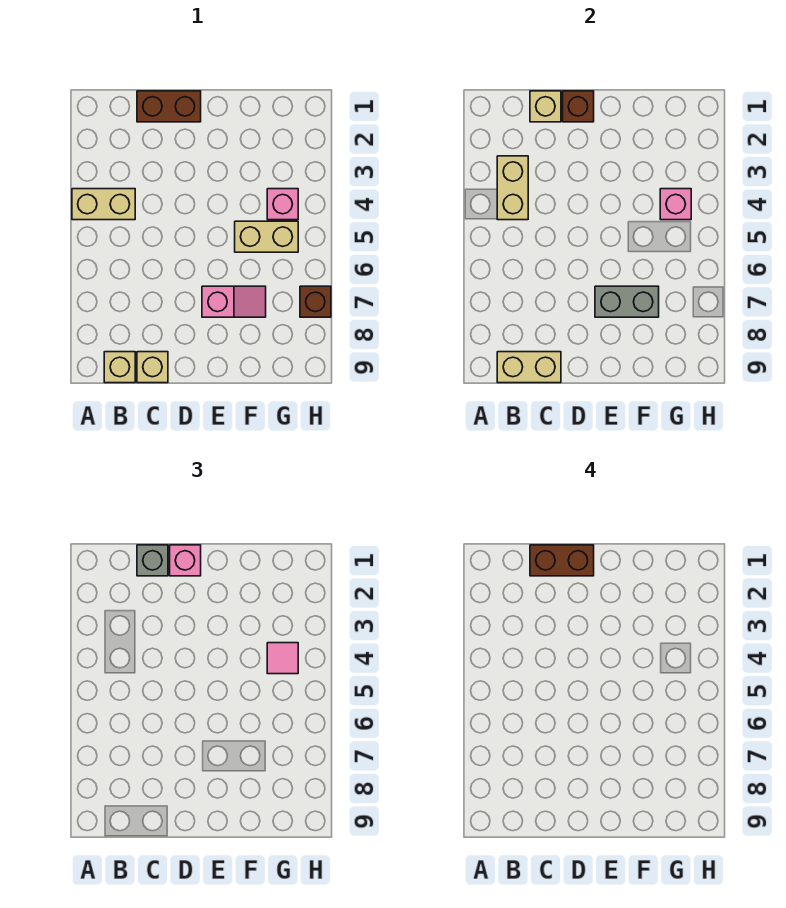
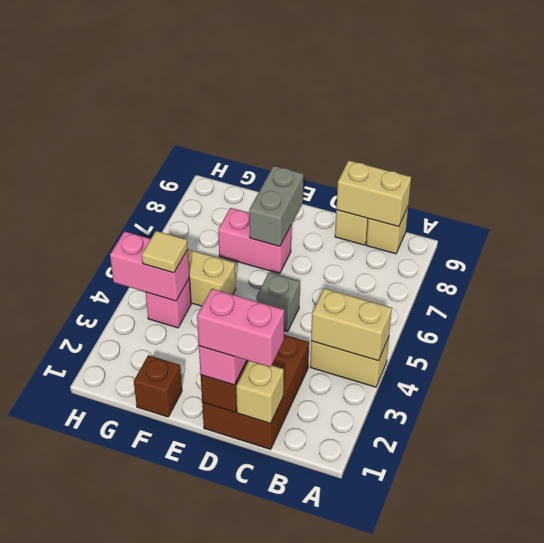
tan 1x2 brick [497,156,528,220] -> tan 1x2 brick turned to [311,288,392,361]
brown 1x2 brick [137,91,201,122] -> brown 2x3 brick [202,335,309,449]
grey 1x1 brick [137,545,168,576] -> grey 1x1 brick moved to [257,273,300,332]
brown 1x2 brick [530,545,594,576] -> pink 1x2 brick [197,289,284,367]
pink 1x2 slope [202,286,266,317] -> pink 1x2 brick [218,208,291,274]
grey 1x2 brick [595,286,659,317] -> grey 1x2 brick turned to [249,166,304,246]
pink 1x1 brick [660,189,691,220] -> pink 1x2 brick [110,231,189,301]
pink 1x1 tile [267,643,298,674] -> tan 1x1 tile [142,231,188,273]
brown 1x1 brick [300,286,331,317] -> brown 1x1 brick moved to [134,355,182,417]

